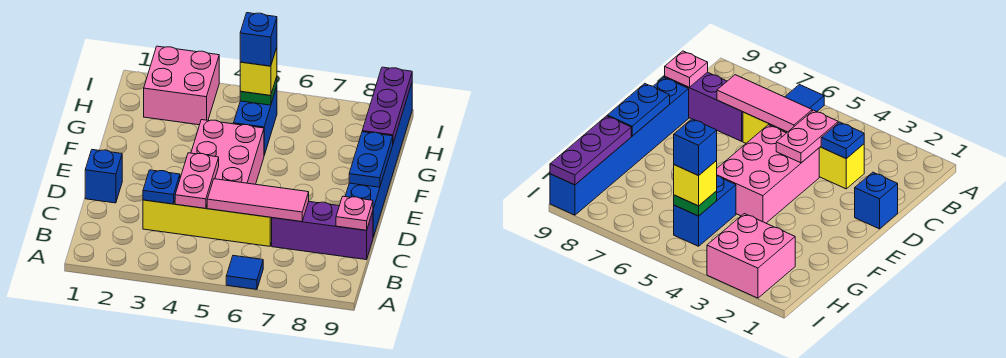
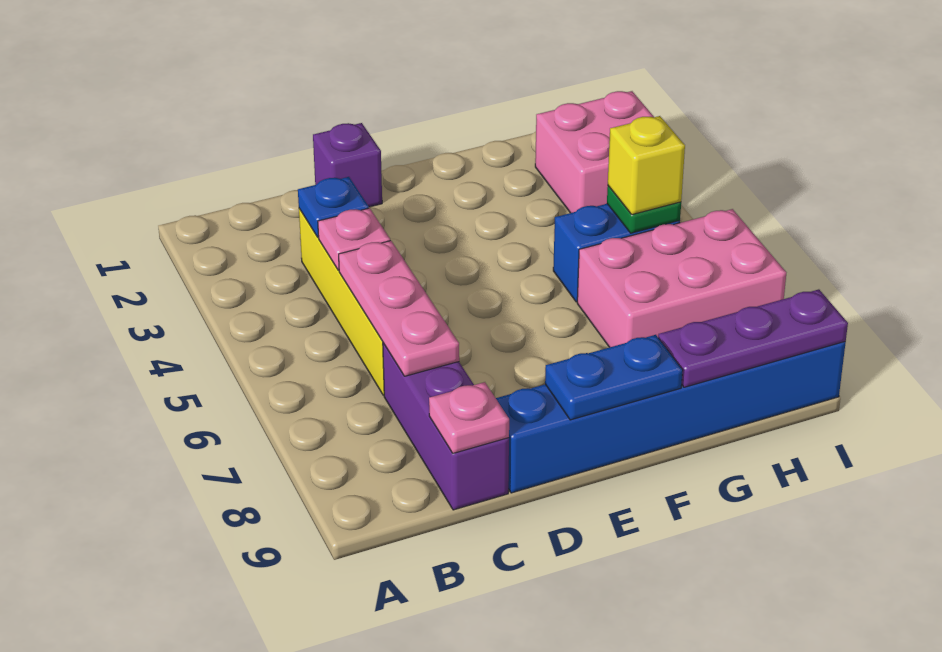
blue 1x1 tile [226,256,263,289] -> none
pink 1x2 plate [175,153,219,208] -> pink 1x1 plate [318,208,390,270]
pink 1x3 tile [207,179,309,222] -> pink 1x3 plate [339,241,459,376]
blue 1x1 brick [85,150,122,203] -> purple 1x1 brick [313,123,382,207]
pink 2x3 brick [191,120,264,184] -> pink 2x3 brick moved to [577,209,786,347]
blue 1x1 brick [240,13,277,66] -> none

